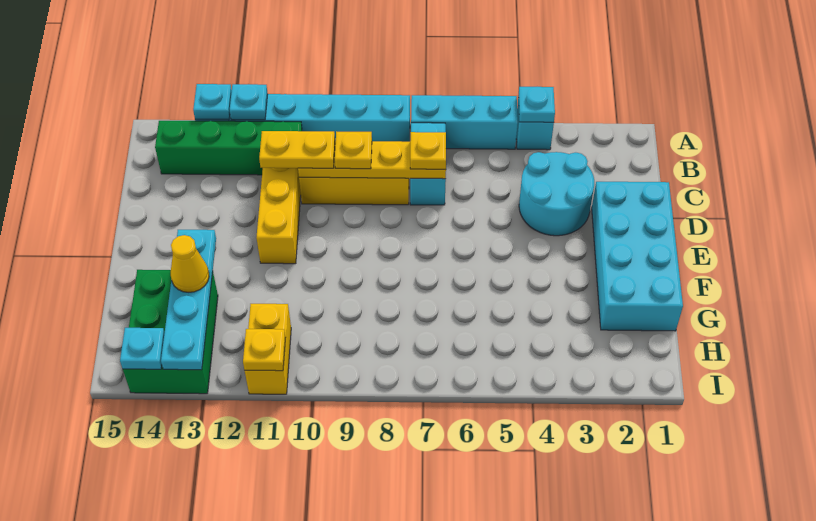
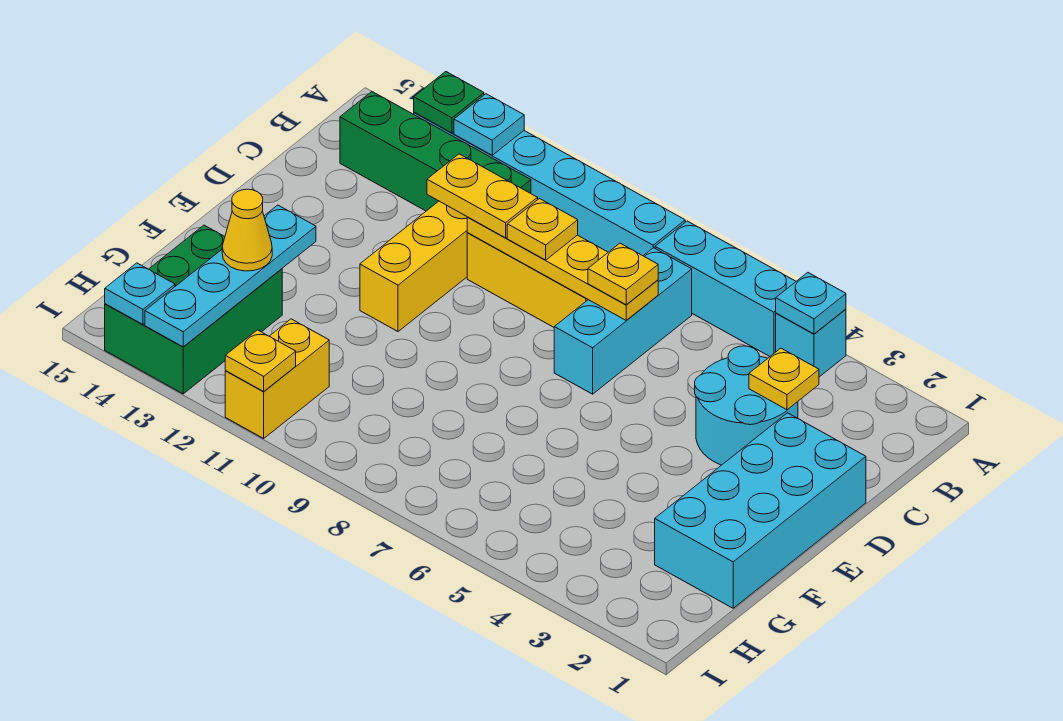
cyan 1x1 plate [193,84,232,120] -> green 1x1 plate [414,72,484,133]
cyan 1x2 brick [410,123,446,205] -> cyan 1x3 brick [554,248,692,394]
none -> yellow 1x1 plate [749,348,819,410]

